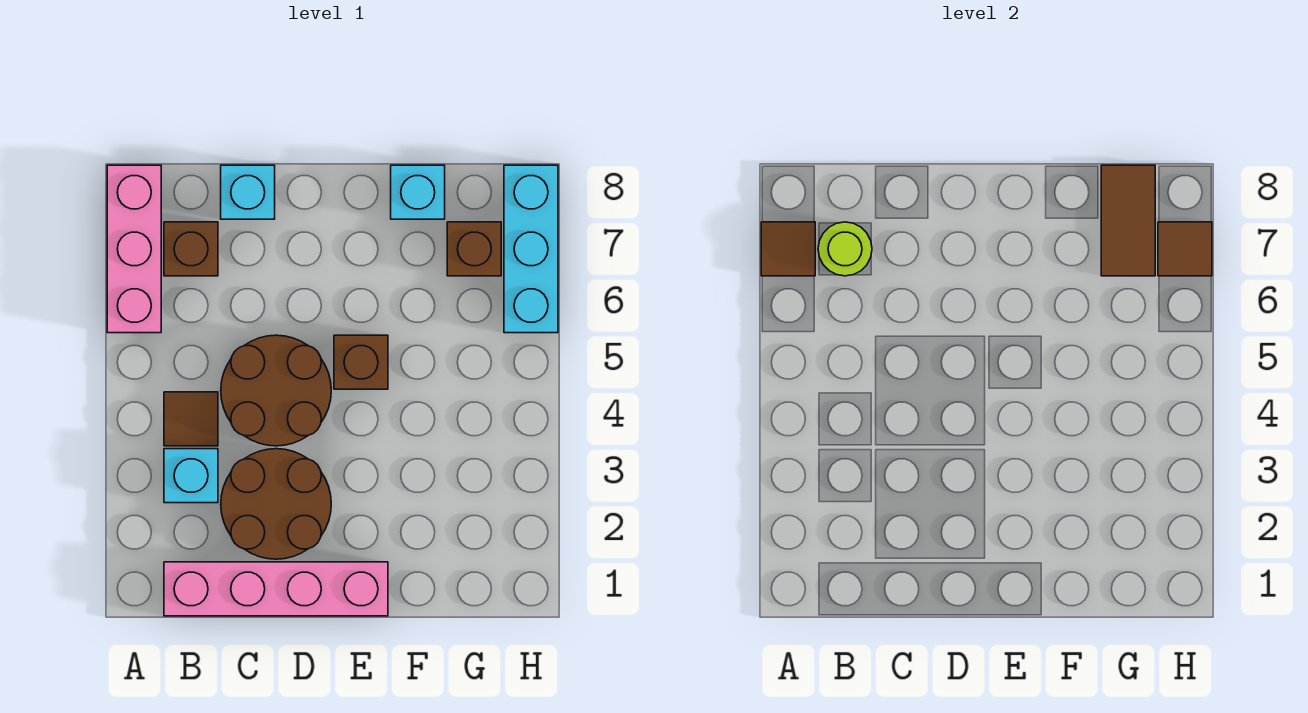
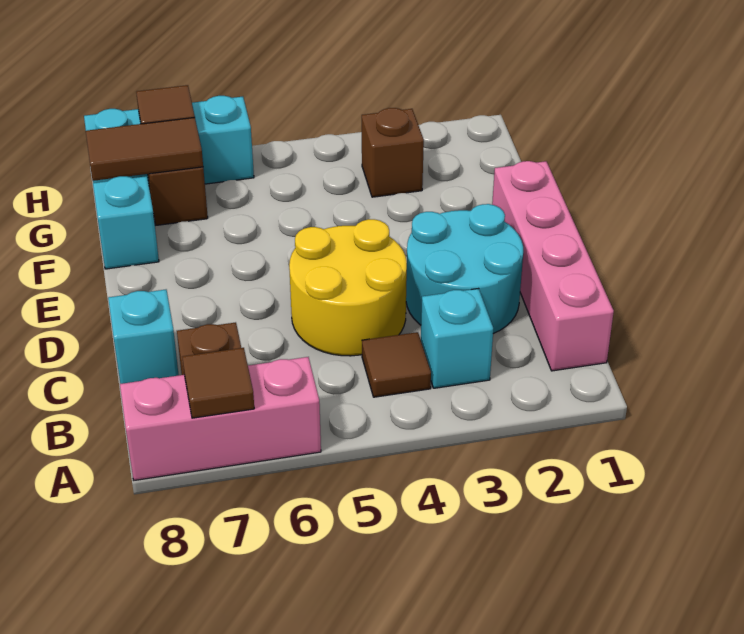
lime 1x1 round brick [818,222,872,276] -> none
brown 2x2 round brick [221,449,331,559] -> cyan 2x2 round brick [406,204,523,334]
brown 2x2 round brick [221,335,331,446] -> yellow 2x2 round brick [289,219,407,356]
brown 1x1 brick [334,335,388,389] -> brown 1x1 brick moved to [362,108,424,197]

